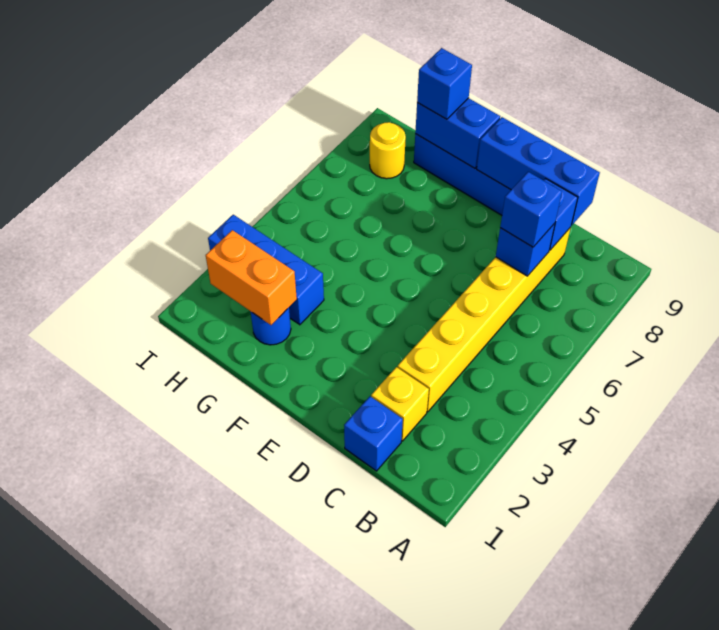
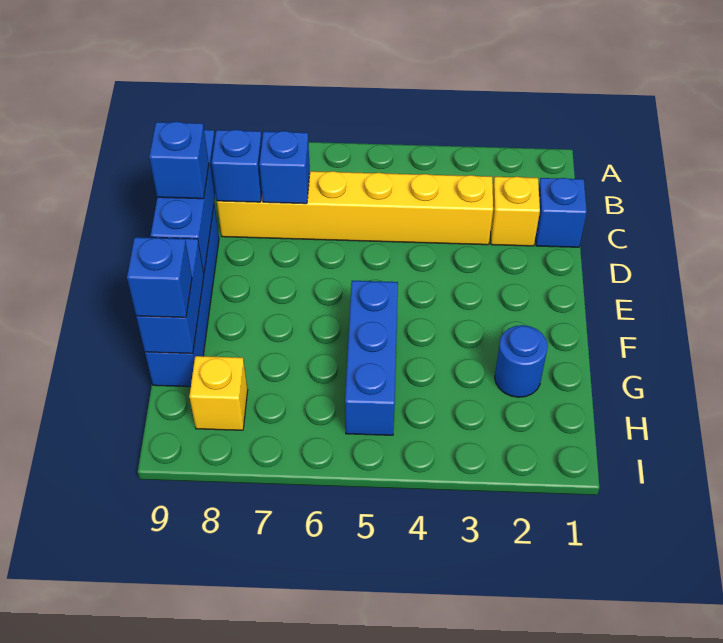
blue 1x1 brick [500,172,562,247] -> blue 1x1 brick moved to [149,122,209,199]
orange 1x2 brick [206,230,297,325] -> none
blue 1x3 brick [208,215,324,325] -> blue 1x3 brick moved to [345,281,398,435]
yellow 1x1 round brick [370,122,406,179] -> yellow 1x1 brick [189,356,248,430]

